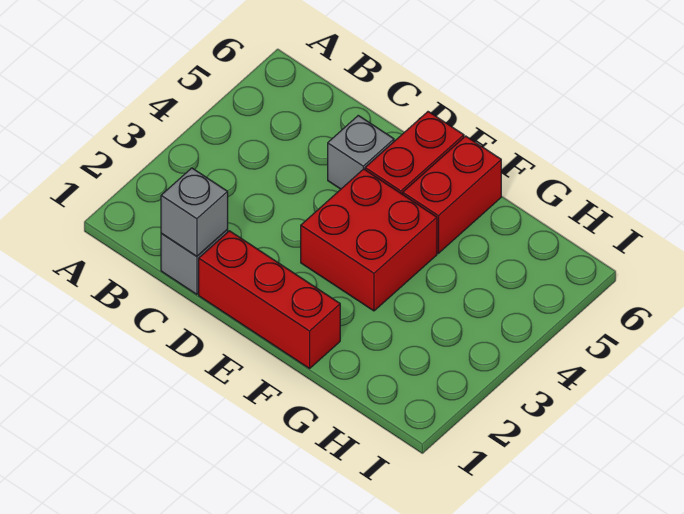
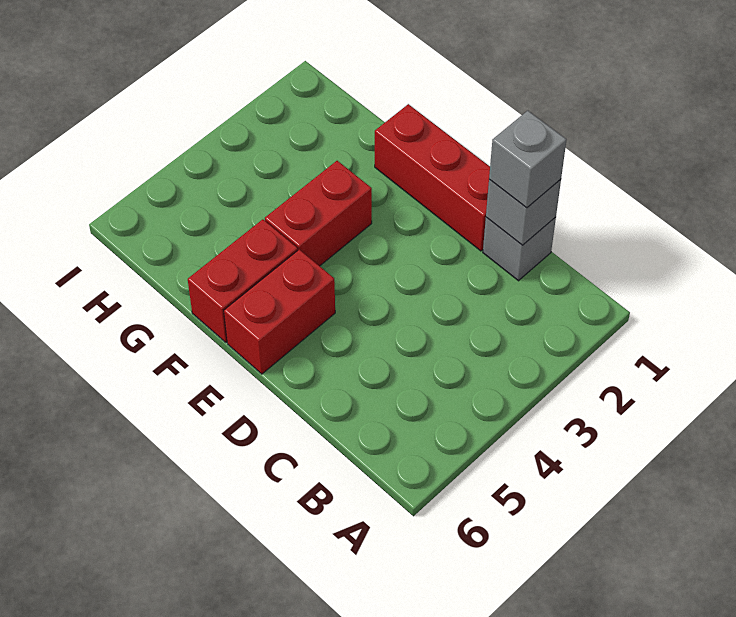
grey 1x1 brick [328,116,394,189] -> grey 1x1 brick moved to [489,111,566,208]
red 2x2 brick [301,169,437,311] -> red 1x2 brick [265,161,372,266]

